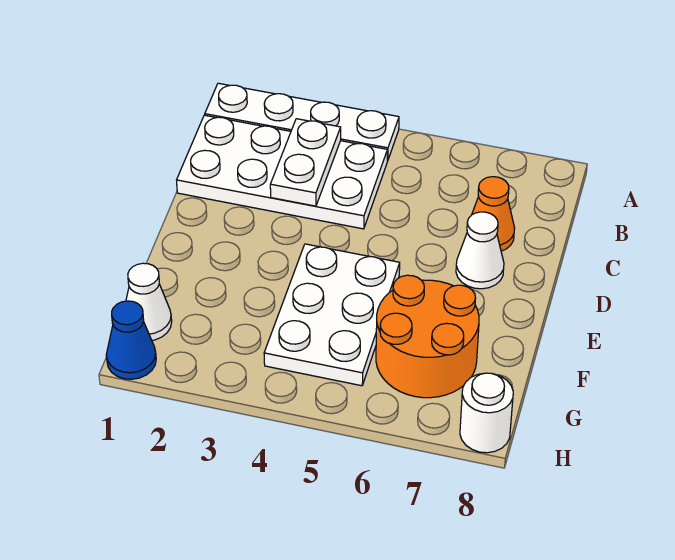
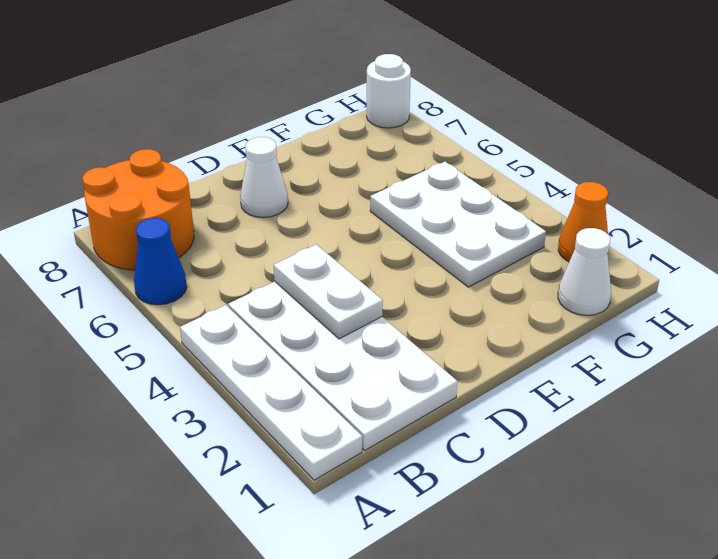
white 1x2 plate [270,119,341,206] -> white 1x2 plate turned to [274,244,383,339]
orange 1x1 cone [472,177,515,251] -> orange 1x1 cone moved to [558,182,608,262]
white 2x3 plate [264,244,400,386] -> white 2x3 plate turned to [370,162,546,287]
orange 2x2 round brick [376,275,479,398] -> orange 2x2 round brick moved to [83,149,194,270]
blue 1x1 cone [106,301,156,379] -> blue 1x1 cone moved to [134,218,187,305]

